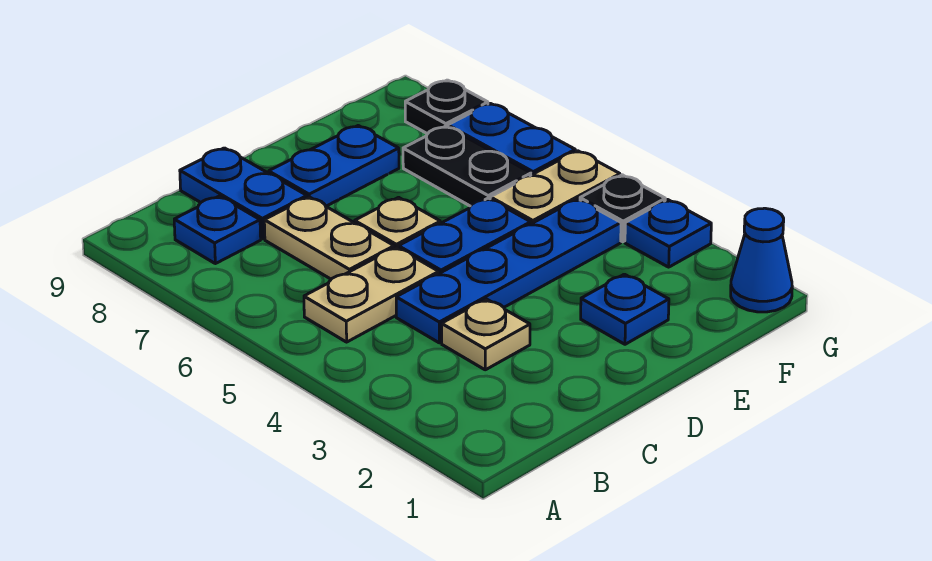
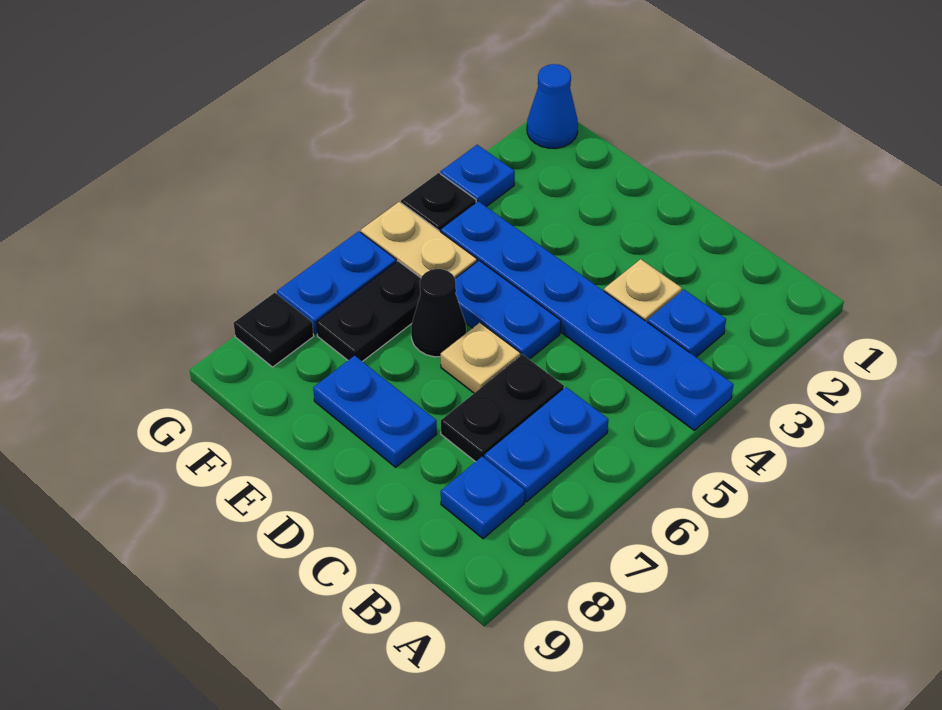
tan 1x2 plate [304,247,439,342] -> none
blue 1x4 plate [396,199,621,343] -> blue 1x6 plate [441,201,734,430]
tan 1x2 plate [264,197,394,279] -> black 1x2 plate [441,354,564,462]
blue 1x2 plate [180,148,307,239] -> blue 1x2 plate moved to [484,387,608,502]
blue 1x1 plate [581,274,669,344] -> blue 1x1 plate moved to [647,290,726,357]
none -> black 1x1 cone [411,269,466,357]

